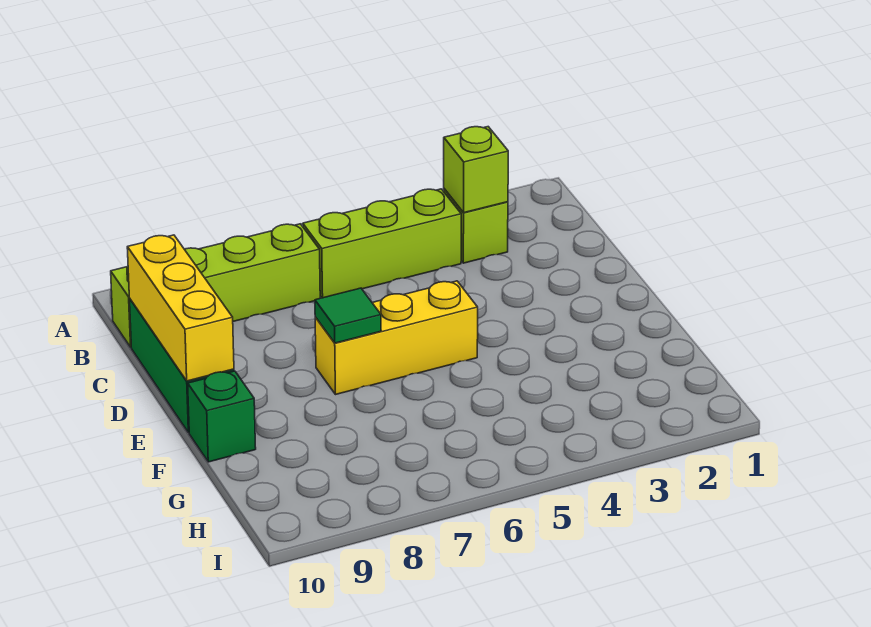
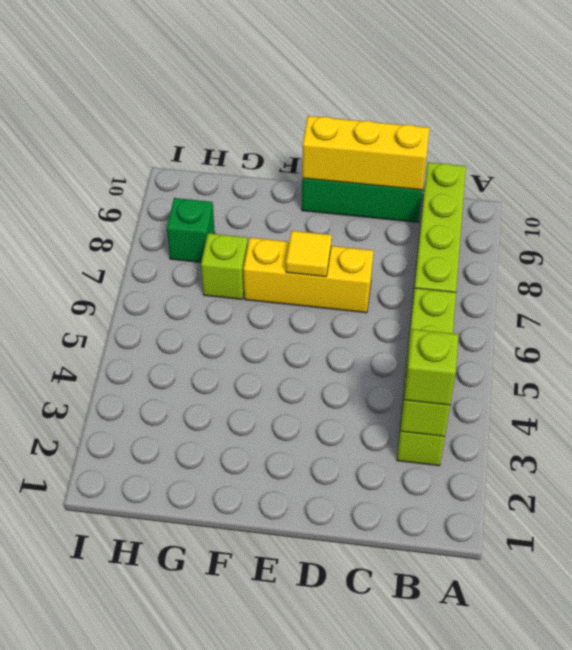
none -> lime 1x1 brick [404,329,459,405]
yellow 1x3 brick [315,281,478,395] -> yellow 1x3 brick turned to [243,238,373,313]
green 1x1 tile [315,288,381,343] -> yellow 1x1 tile [286,231,332,277]
green 1x1 brick [188,371,256,462] -> green 1x1 brick moved to [167,198,215,262]
none -> lime 1x1 brick [201,233,248,299]

